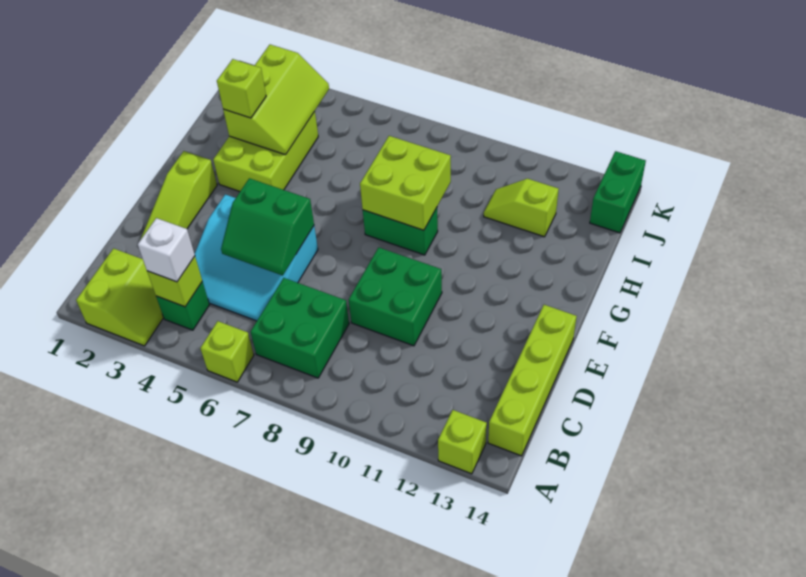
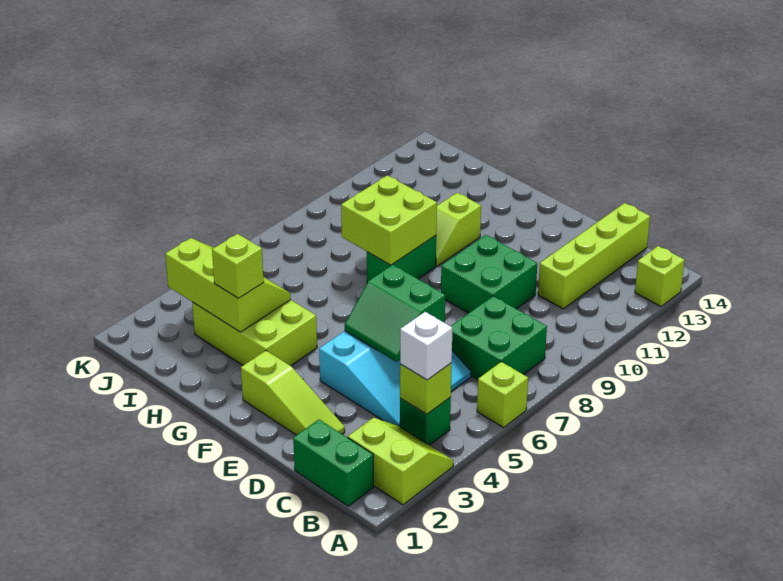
lime 1x4 brick [488,305,577,456] -> lime 1x4 brick turned to [538,203,650,309]
green 2x2 slope [221,178,314,275] -> green 2x2 slope turned to [345,265,445,362]
lime 1x2 slope [484,179,559,237] -> lime 1x2 slope moved to [436,193,481,266]
green 1x2 brick [590,151,646,233] -> green 1x2 brick moved to [293,420,374,506]

